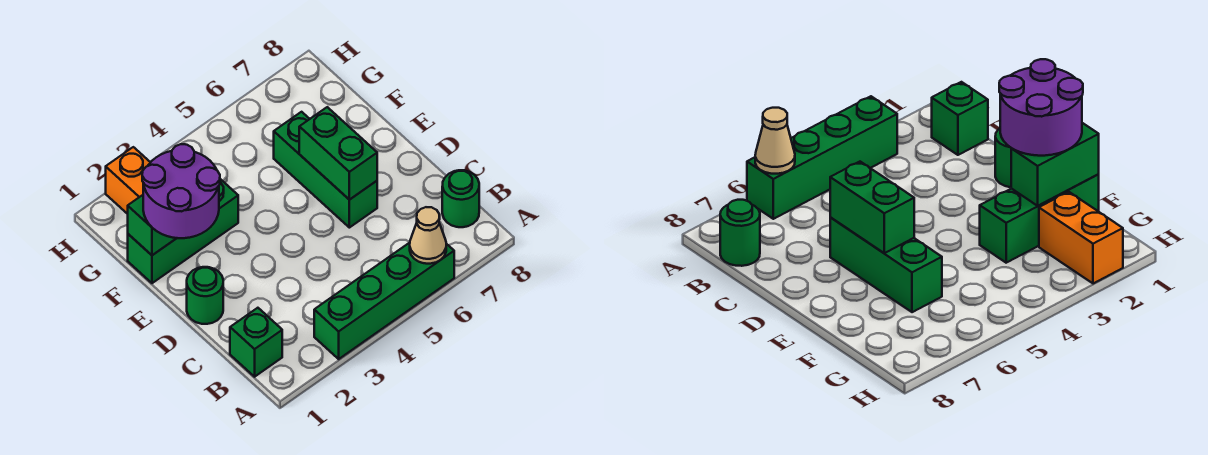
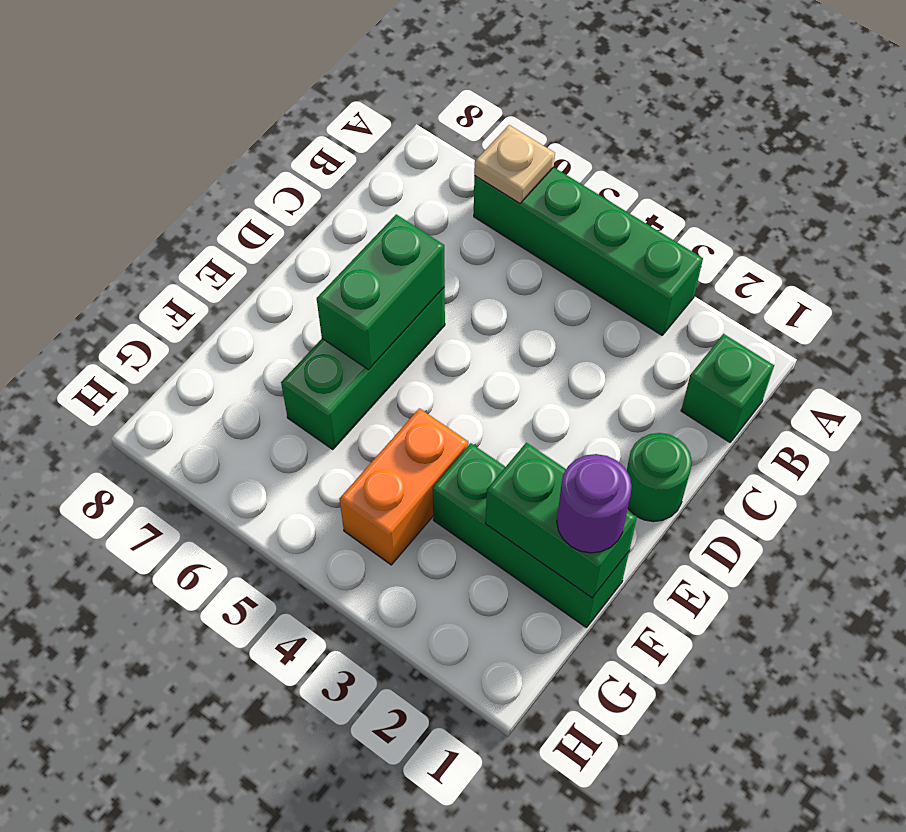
tan 1x1 cone [410,207,446,264] -> tan 1x1 plate [474,125,555,204]
green 1x1 round brick [442,170,479,227] -> none
purple 2x2 round brick [142,144,220,238] -> purple 1x1 round brick [557,454,632,553]
orange 1x2 brick [106,147,151,214] -> orange 1x2 brick moved to [340,408,468,565]

